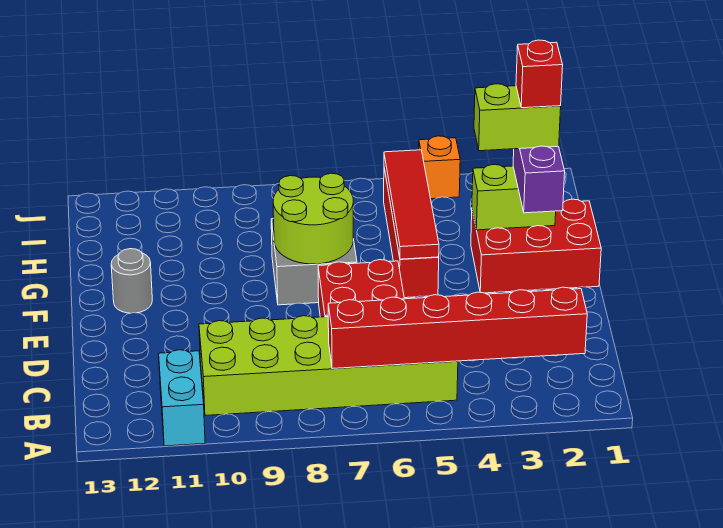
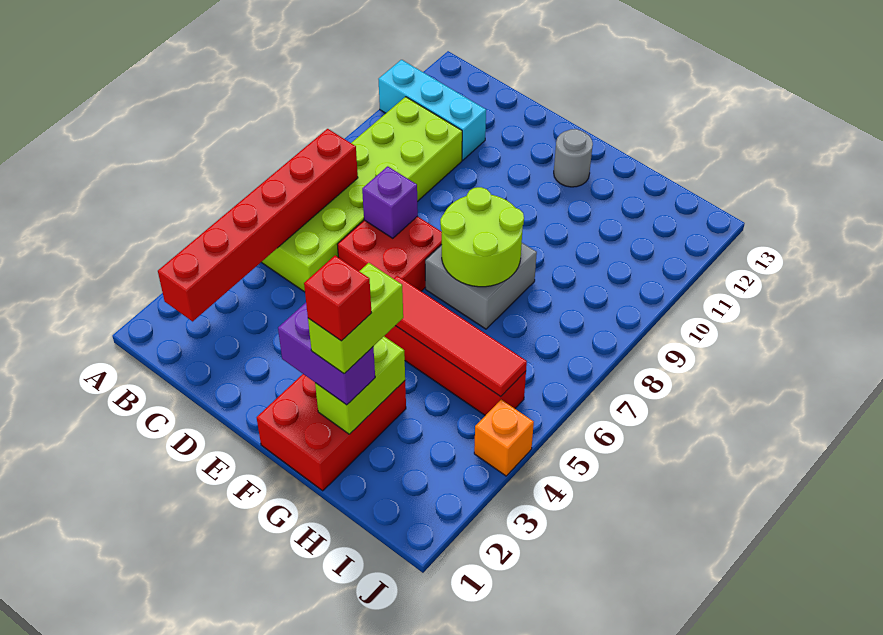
cyan 1x2 brick [159,350,205,446] -> cyan 1x3 brick [379,60,486,160]
none -> purple 1x1 brick [362,166,418,238]

